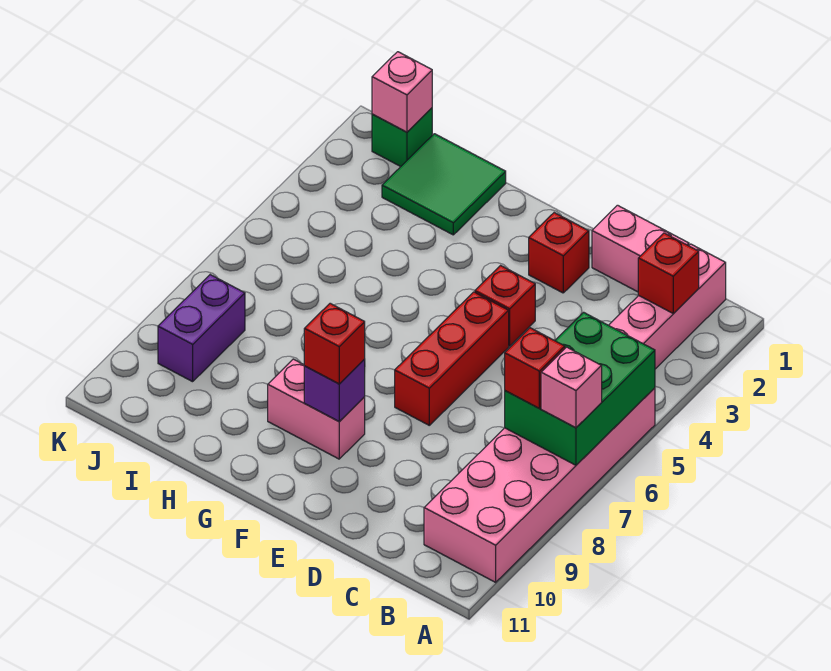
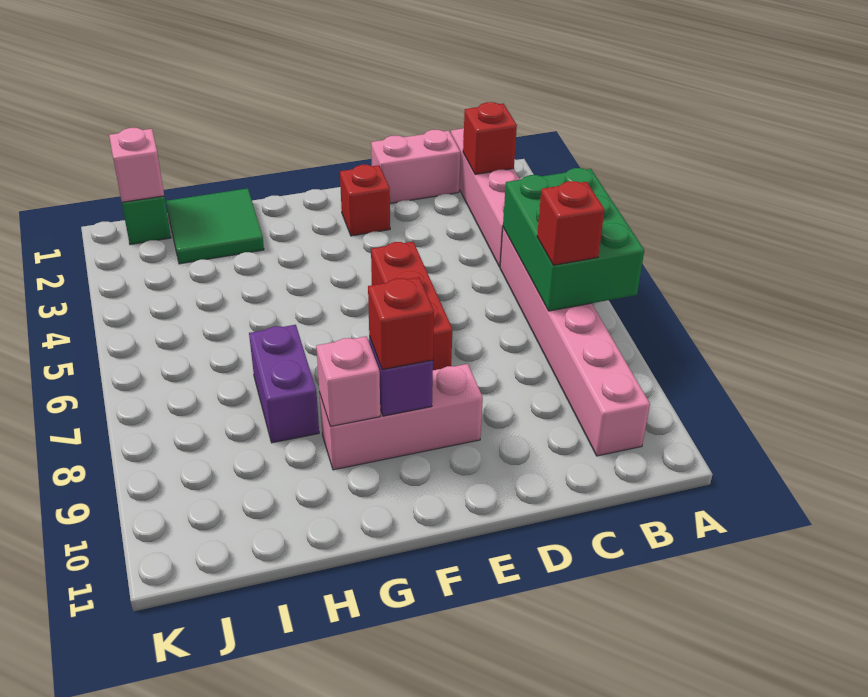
pink 2x6 brick [424,388,655,582] -> pink 1x6 brick [500,228,650,456]
pink 1x1 brick [541,347,602,428] -> pink 1x1 brick moved to [316,336,380,426]
red 1x1 brick [475,266,535,346] -> none
pink 1x2 brick [268,359,365,459] -> pink 1x3 brick [319,364,483,470]
purple 1x2 brick [158,275,245,382] -> purple 1x2 brick moved to [249,325,319,443]

